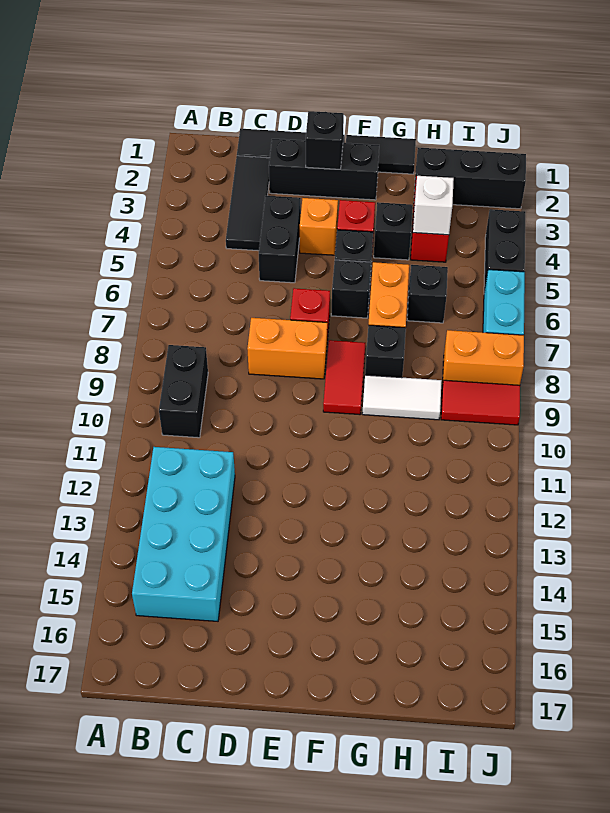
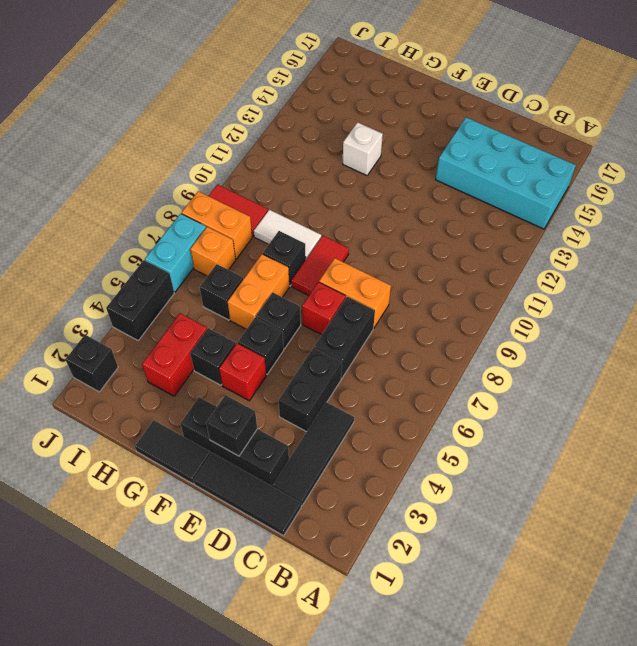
black 1x2 brick [159,345,208,438] -> black 1x2 brick moved to [314,297,375,379]
cyan 2x4 brick [132,447,235,621] -> cyan 2x4 brick turned to [436,117,576,229]
orange 1x1 brick [300,198,338,255] -> orange 1x1 brick moved to [190,227,236,276]
black 1x3 brick [414,148,526,209] -> black 1x1 brick [65,335,118,392]
white 1x1 brick [413,176,454,235] -> white 1x1 brick moved to [343,122,383,176]

